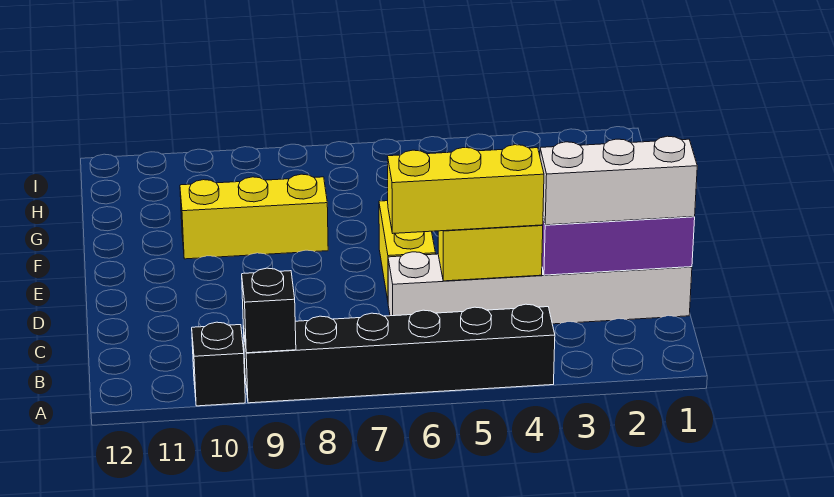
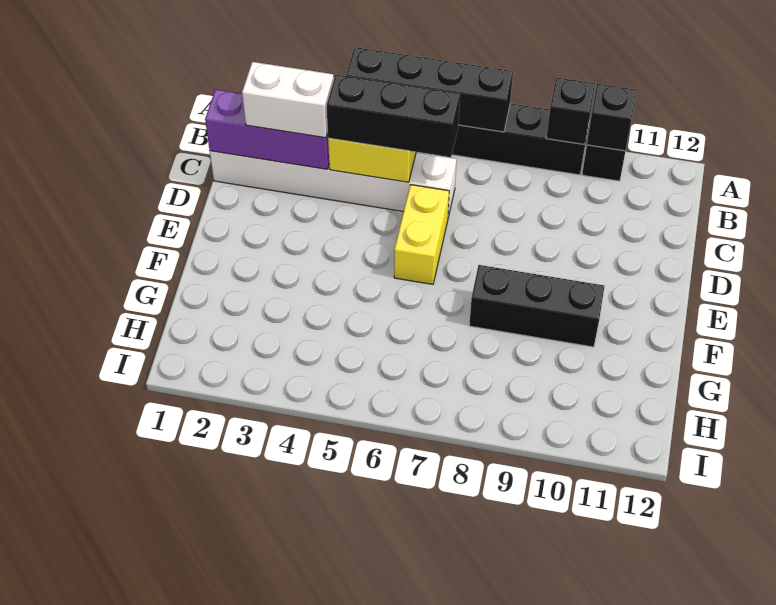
none -> black 1x4 brick [346,47,513,132]
none -> black 1x1 brick [587,84,636,151]
white 1x3 brick [540,136,697,225] -> white 1x2 brick [242,62,334,138]
yellow 1x3 brick [388,145,544,233] -> black 1x3 brick [327,75,460,157]
yellow 1x3 brick [180,174,328,259] -> black 1x3 brick [469,265,605,347]

